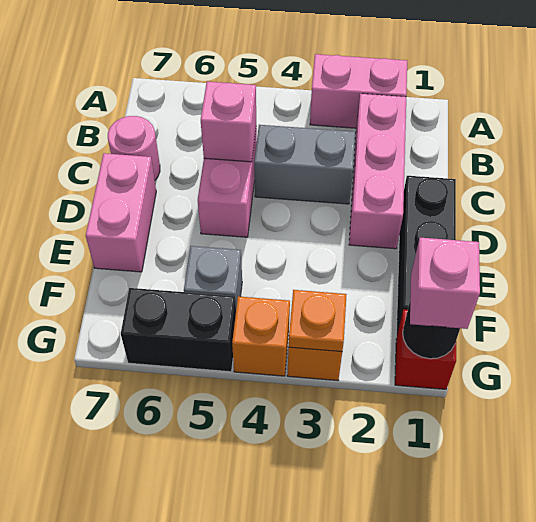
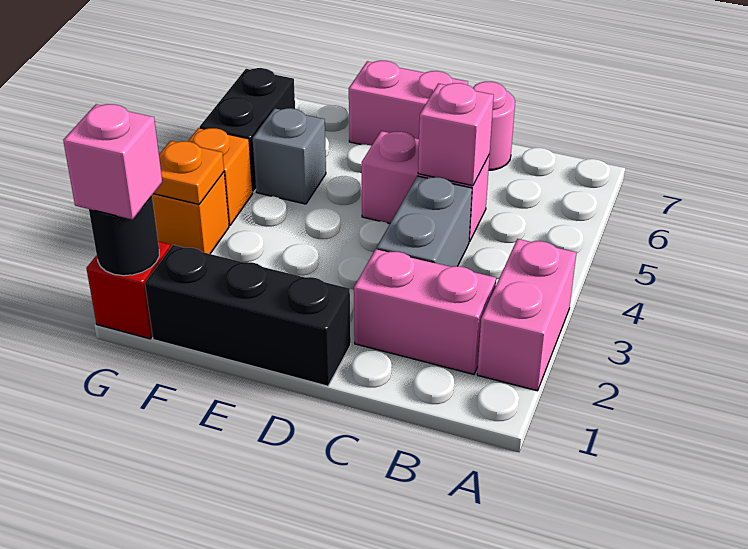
pink 1x3 brick [349,94,406,249] -> pink 1x2 brick [354,249,496,374]

